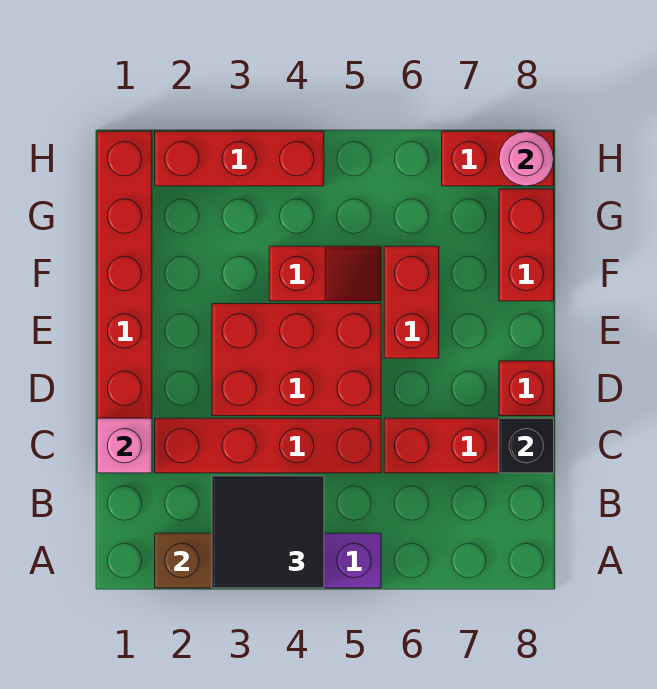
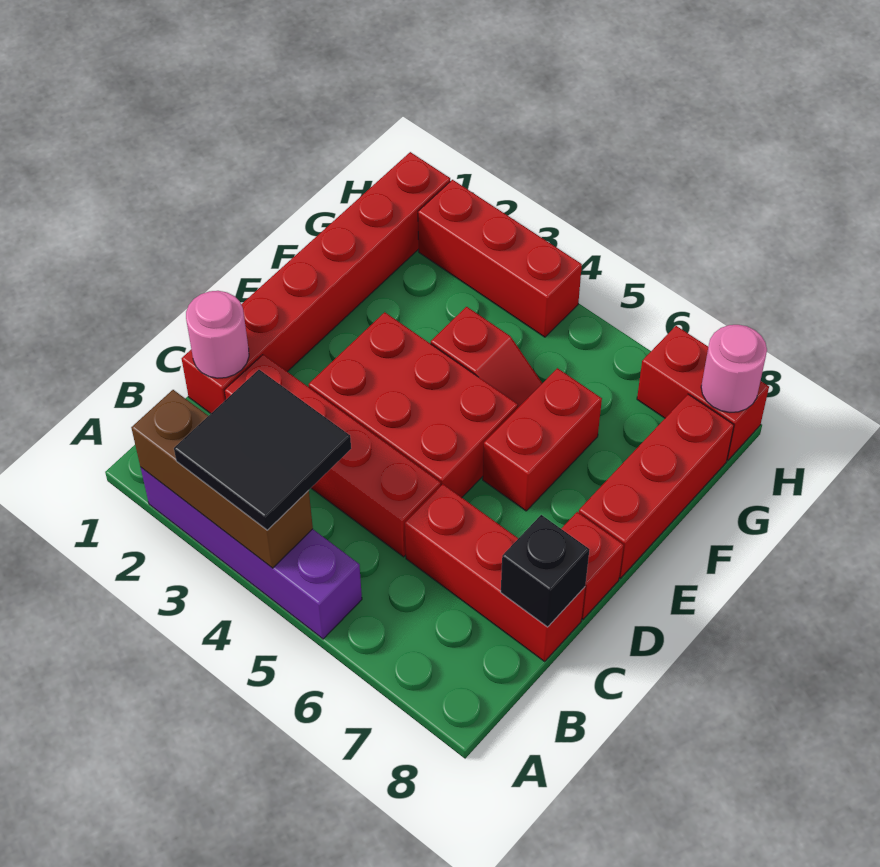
pink 1x1 brick [97,418,152,473] -> pink 1x1 round brick [186,291,249,378]
red 1x2 brick [499,189,554,301] -> red 1x3 brick [579,394,734,578]

